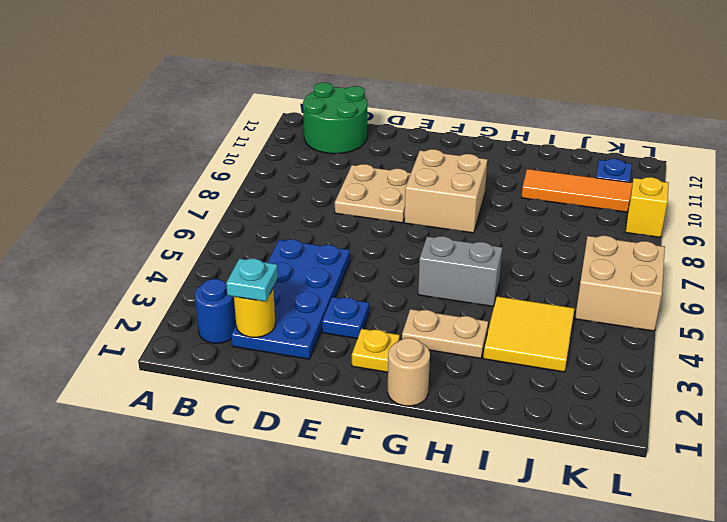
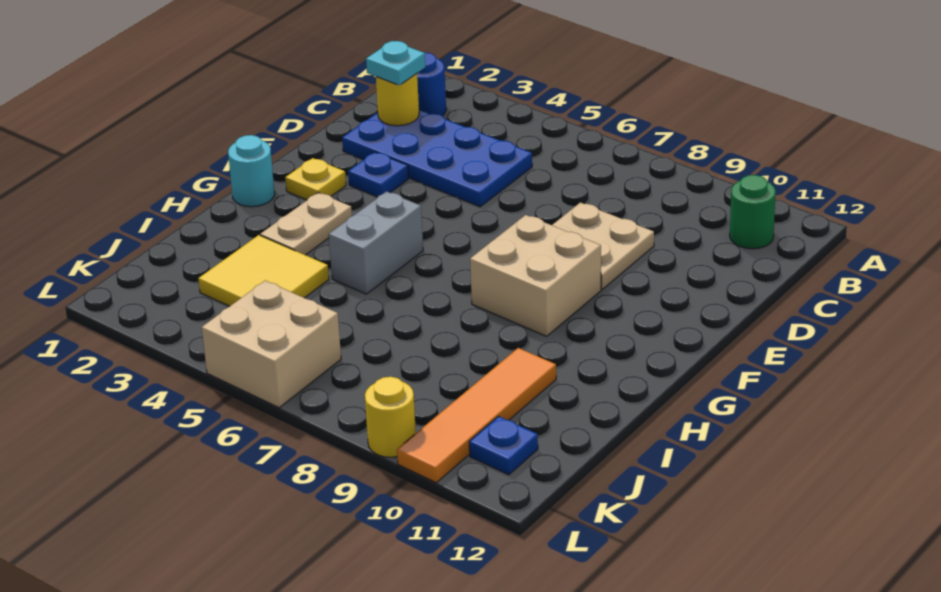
green 2x2 round brick [303,82,367,154] -> green 1x1 round brick [730,175,776,249]
tan 1x1 round brick [388,338,430,406] -> cyan 1x1 round brick [228,135,275,207]
yellow 1x1 brick [626,177,669,237] -> yellow 1x1 round brick [365,377,416,457]

